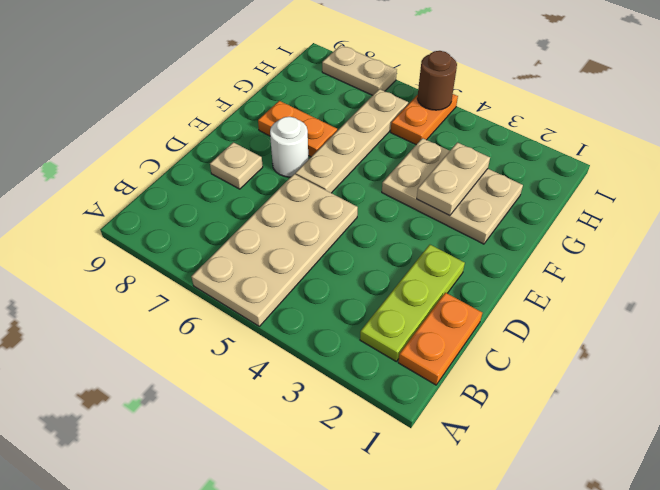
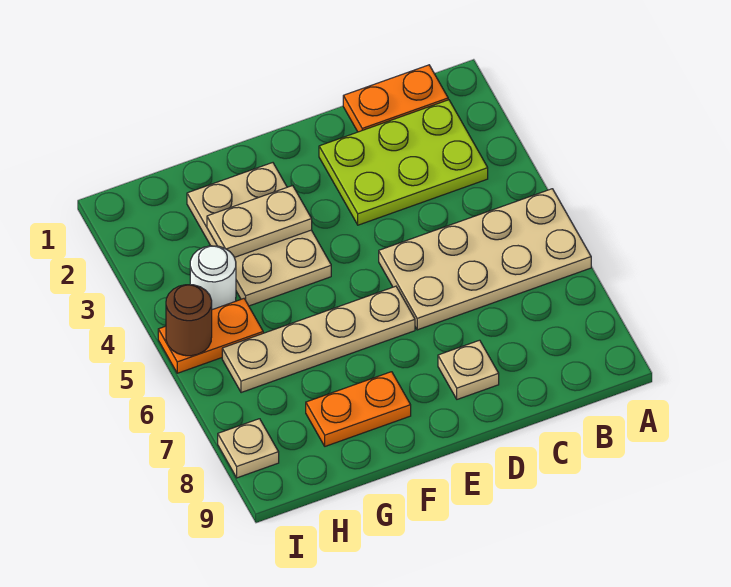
lime 1x3 plate [360,245,465,361] -> lime 2x3 plate [319,100,488,225]
white 1x1 round brick [270,117,308,177] -> white 1x1 round brick moved to [190,246,236,310]
orange 1x2 plate [258,101,337,157] -> orange 1x2 plate turned to [306,372,411,446]
tan 1x2 plate [322,45,397,95] -> tan 1x1 plate [218,419,279,478]

